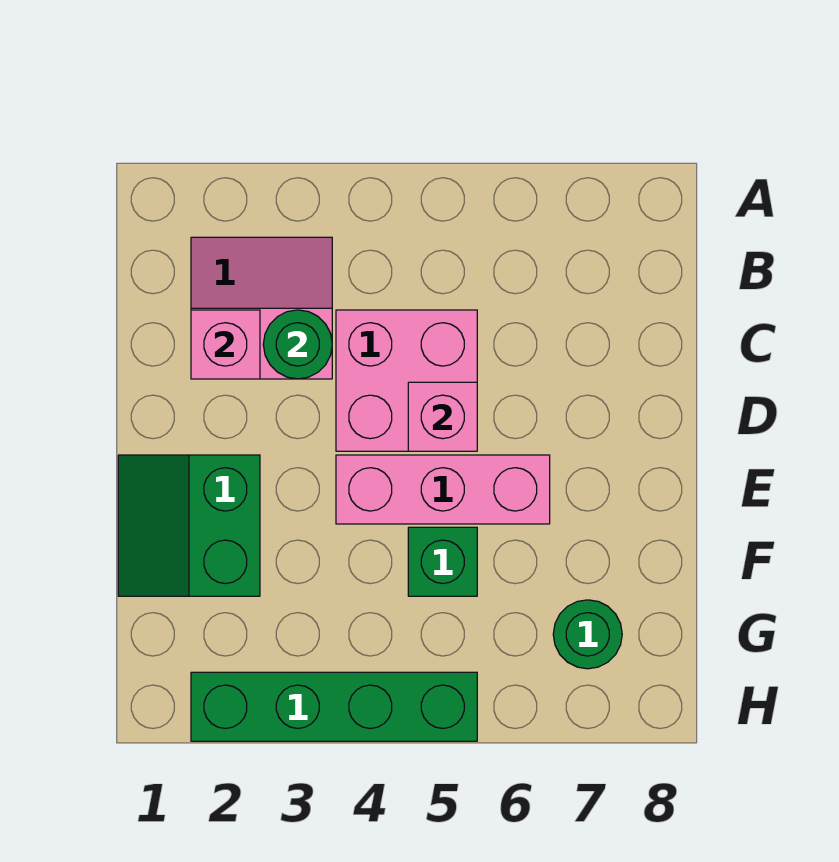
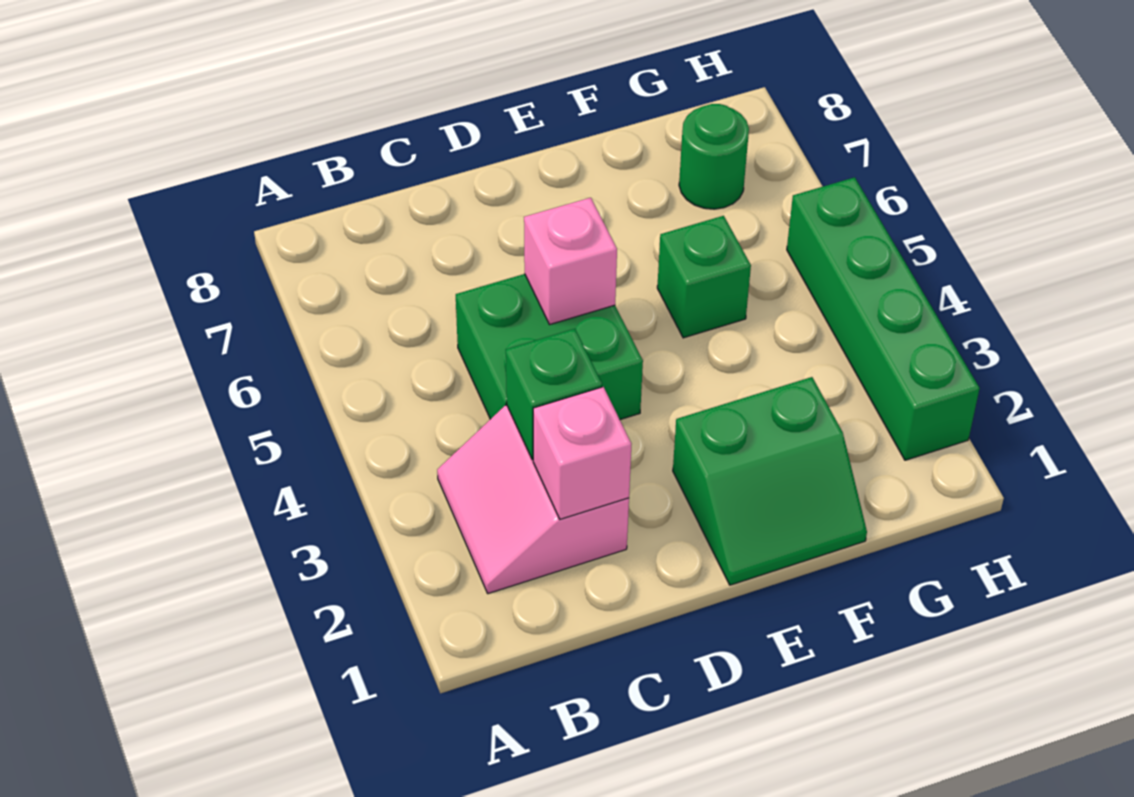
green 1x1 round brick [263,310,332,379] -> green 1x1 brick [506,329,602,460]
pink 2x2 brick [336,310,477,451] -> green 2x2 brick [456,274,643,419]
pink 1x3 brick [336,455,550,524] -> none

